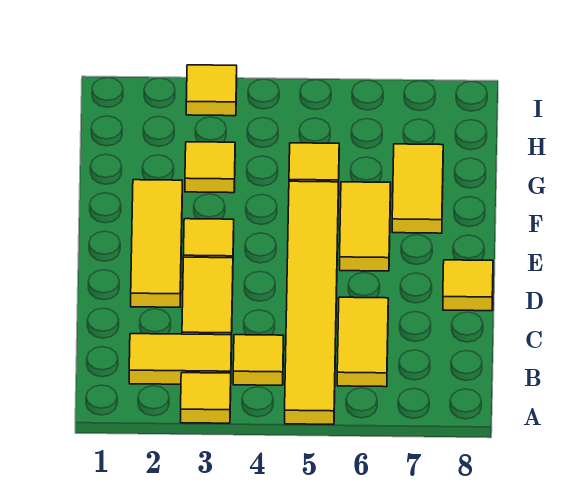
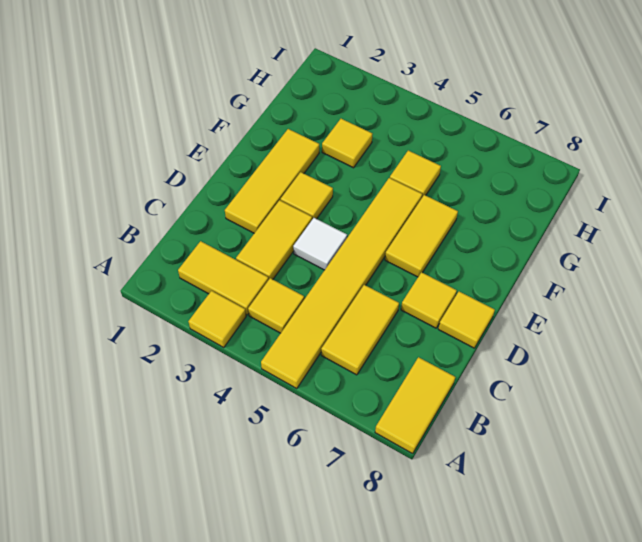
none -> white 1x1 tile [293,218,347,270]
yellow 1x2 tile [392,144,443,233] -> yellow 1x2 tile moved to [375,357,455,454]
yellow 1x1 tile [186,65,237,116] -> yellow 1x1 tile moved to [401,272,457,328]

